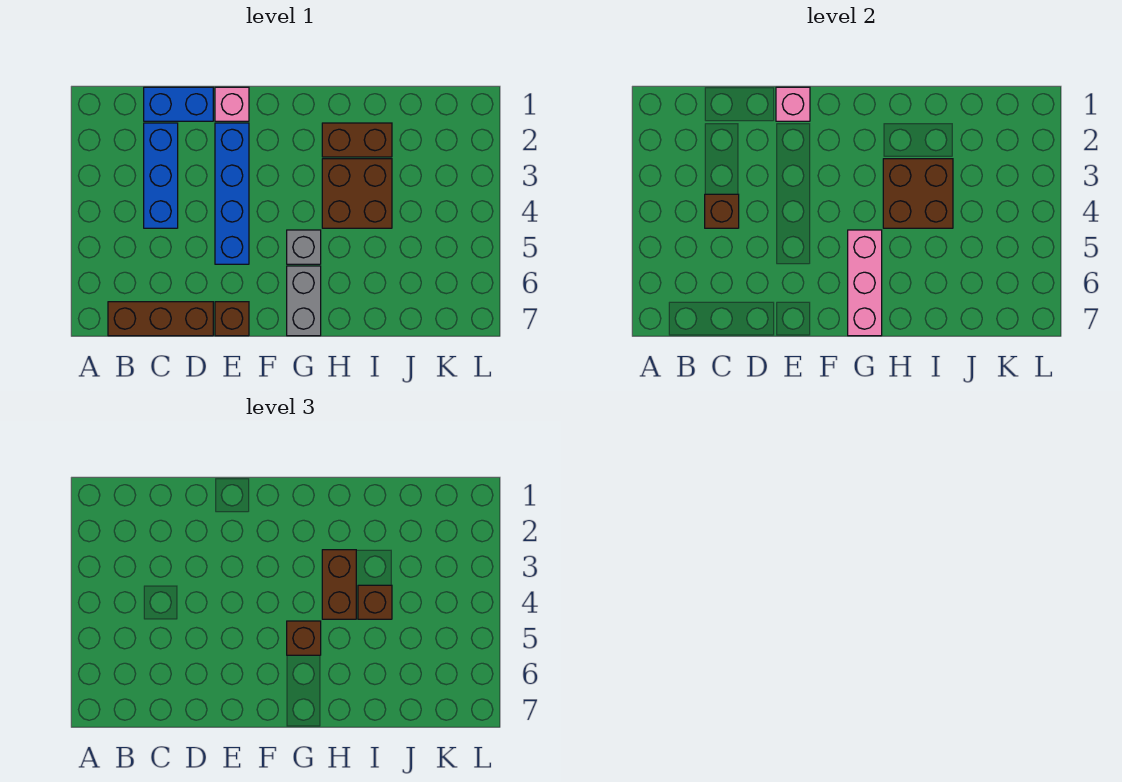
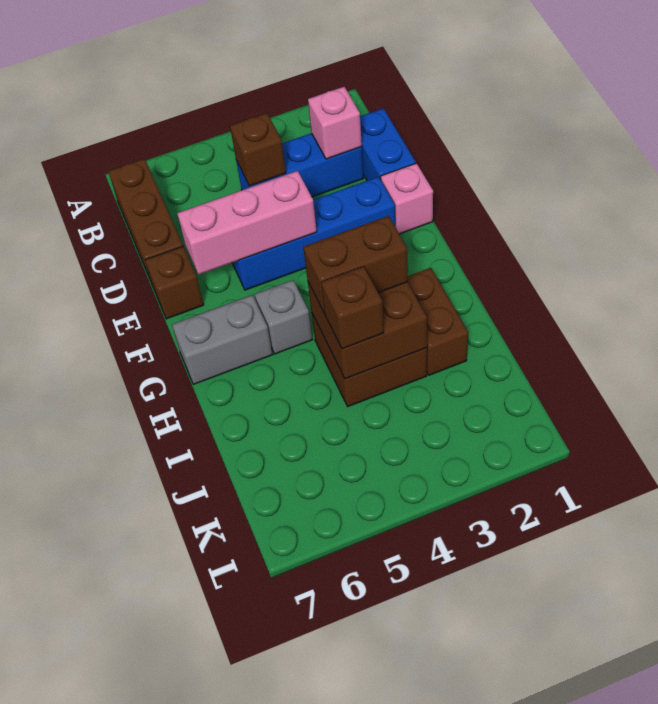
pink 1x1 brick [776,87,810,121] -> pink 1x1 brick moved to [308,87,362,159]
pink 1x3 brick [848,230,882,336] -> pink 1x3 brick moved to [177,171,317,275]
brown 1x1 brick [287,621,321,655] -> none

